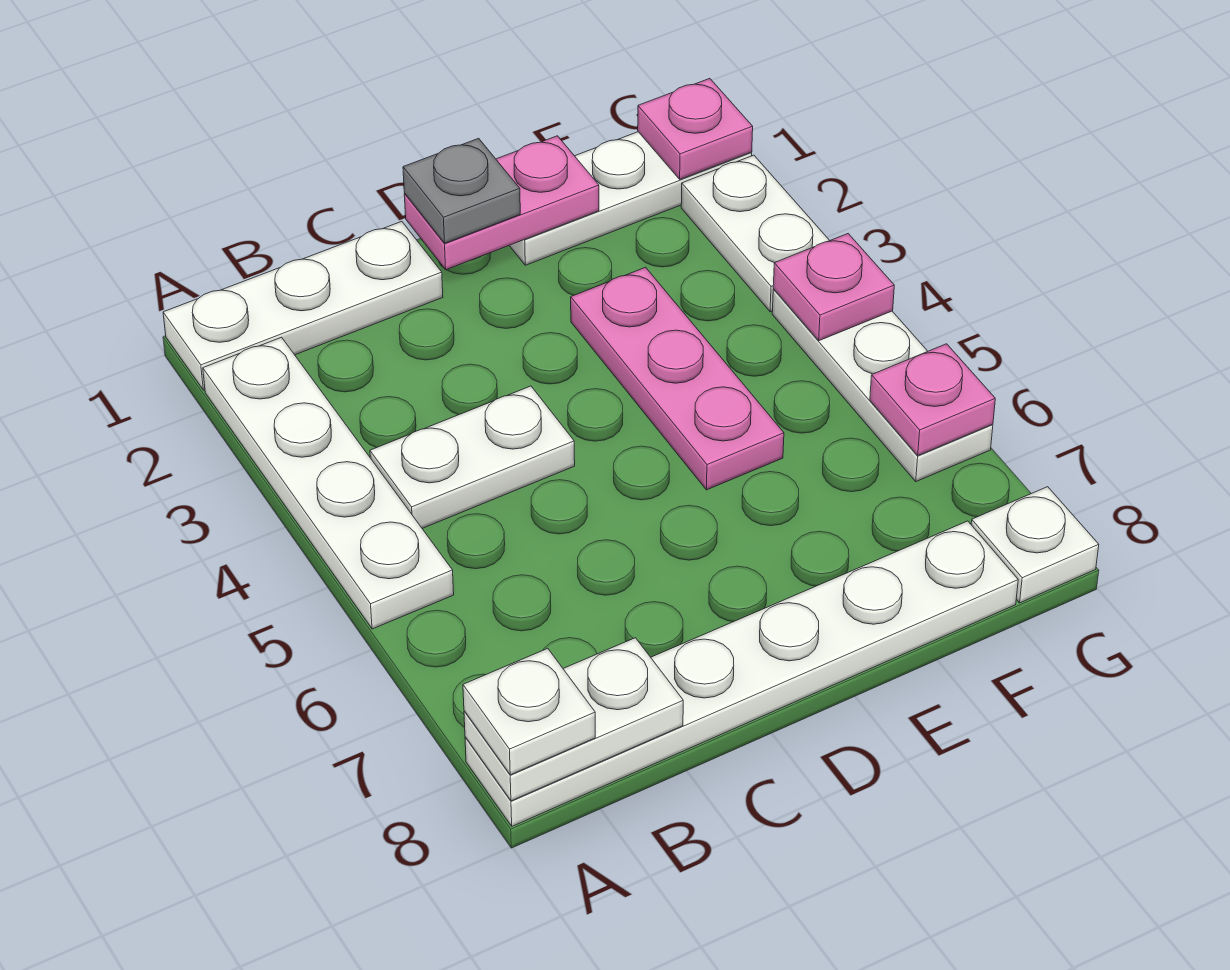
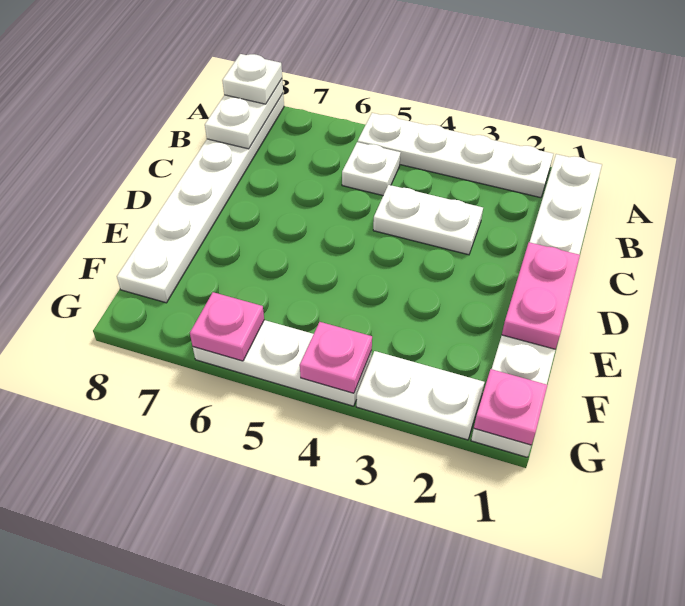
white 1x2 plate [370,386,575,528] -> white 1x2 plate turned to [373,185,483,255]
grey 1x1 plate [403,138,520,243] -> none
pink 1x3 plate [571,267,784,490] -> none
white 1x1 plate [971,487,1099,603] -> white 1x1 plate moved to [342,142,400,195]

